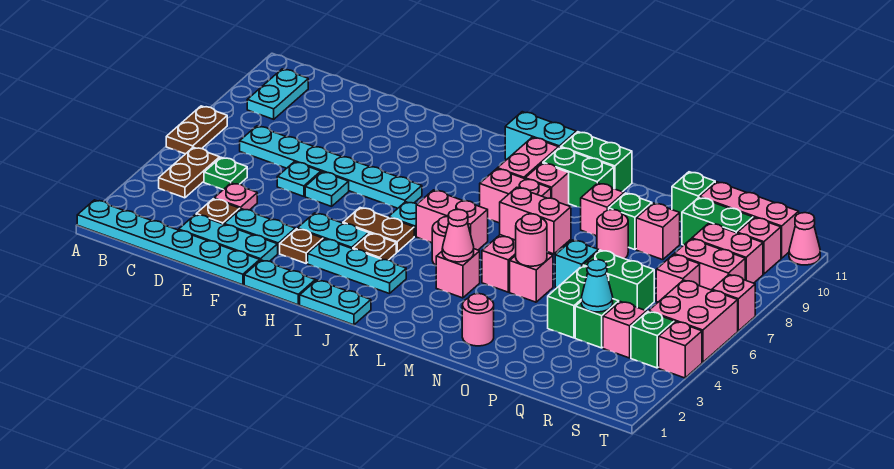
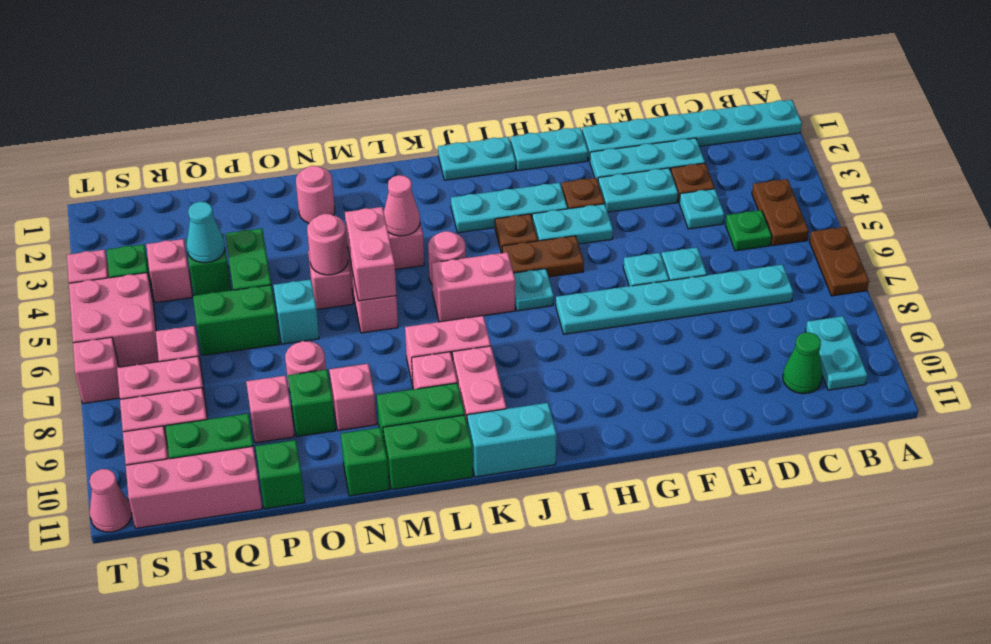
none -> green 1x1 cone [783,332,822,394]
pink 1x1 plate [214,183,257,210] -> cyan 1x1 plate [679,189,724,229]
pink 1x2 brick [500,187,571,254] -> pink 1x2 brick turned to [345,207,396,301]
none -> green 1x1 brick [341,428,389,496]

